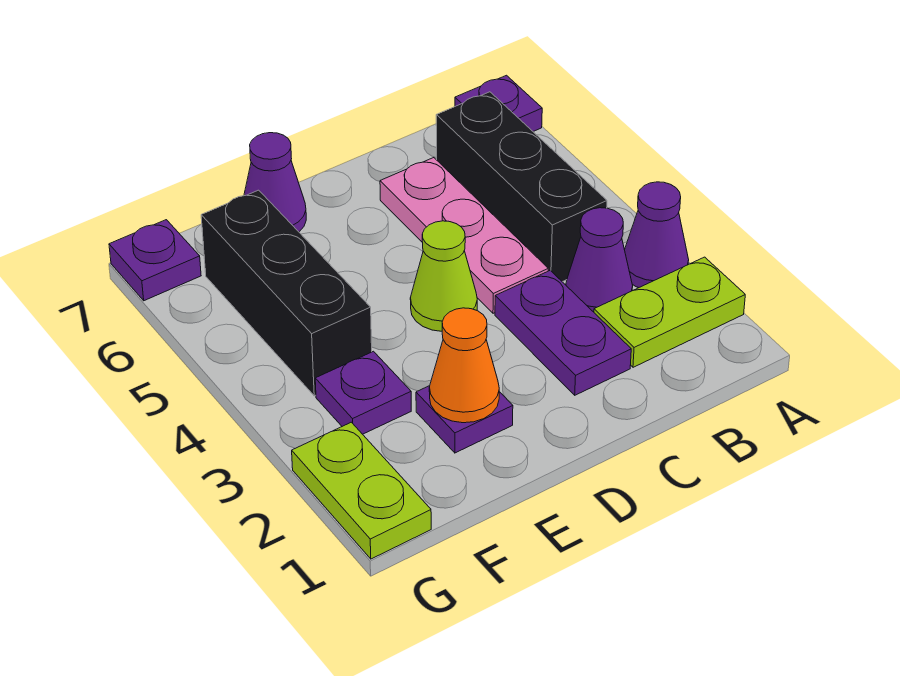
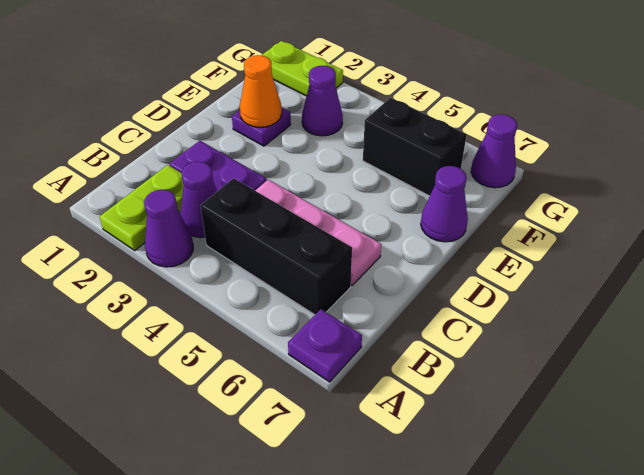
lime 1x1 cone [410,221,477,331] -> none
purple 1x1 plate [315,351,411,434] -> purple 1x1 cone [302,66,343,136]
black 1x3 brick [201,190,372,396] -> black 1x2 brick [363,98,467,196]
purple 1x1 plate [109,220,201,301] -> purple 1x1 cone [471,114,517,188]

